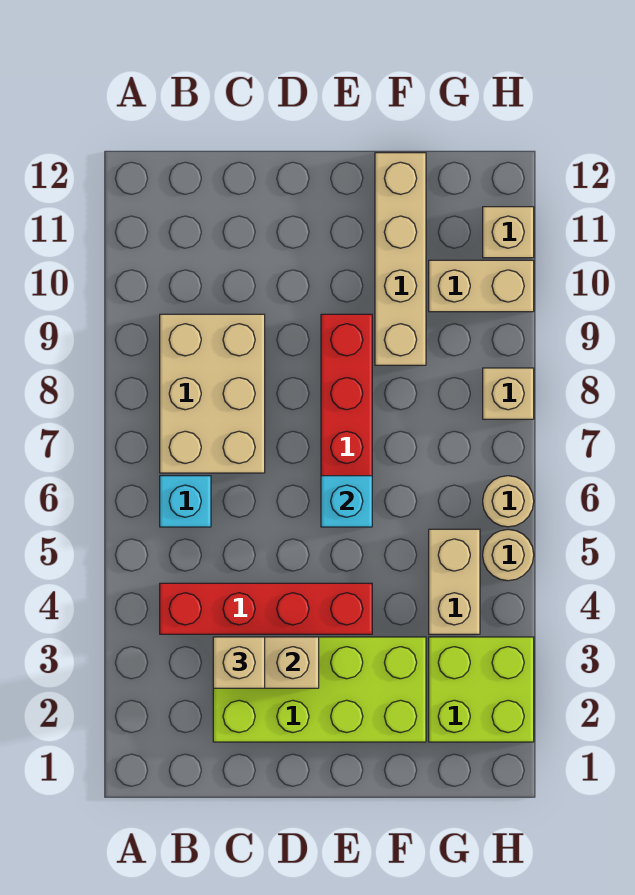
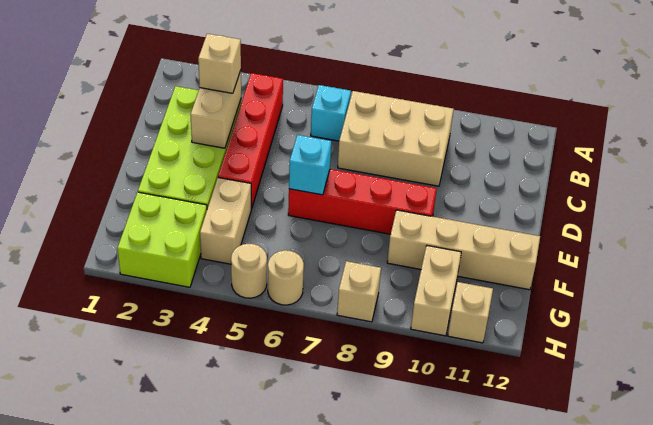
tan 1x2 brick [429,529,480,634] -> tan 1x2 brick turned to [200,178,252,264]

